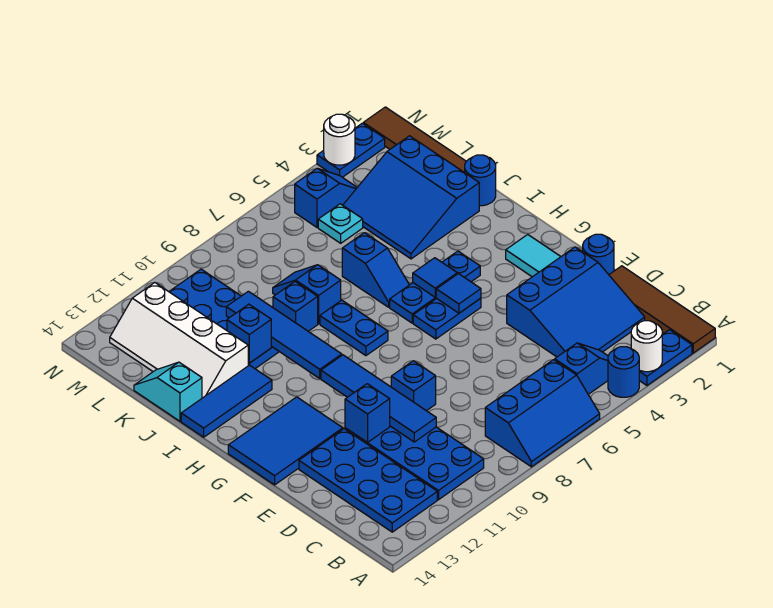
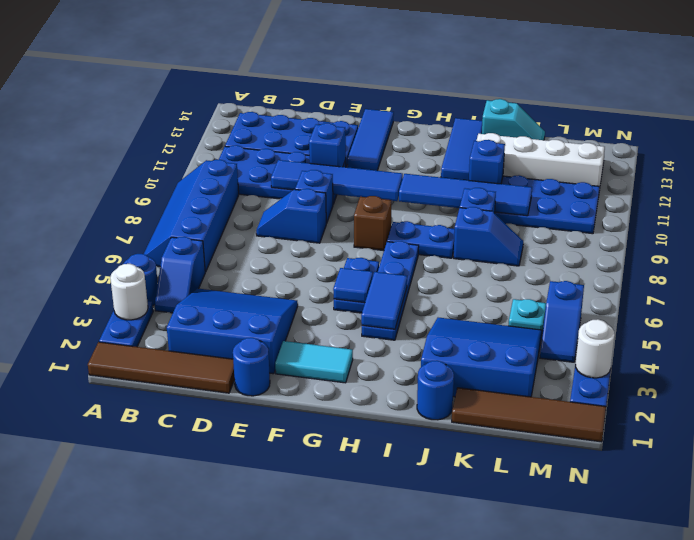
blue 2x3 slope [485,360,600,467] -> blue 2x4 slope [144,160,239,272]
blue 3x3 slope [507,247,645,357] -> blue 3x3 slope turned to [167,288,298,374]
blue 2x3 tile [228,397,343,485] -> blue 1x3 tile [348,109,394,171]
none -> brown 1x1 brick [354,196,391,251]
blue 1x3 plate [390,251,480,323] -> blue 1x4 plate [362,241,419,340]
blue 1x1 tile [413,258,457,297] -> blue 1x2 tile [361,272,407,329]
blue 1x2 slope [342,233,409,307] -> blue 1x2 slope moved to [256,189,326,243]

